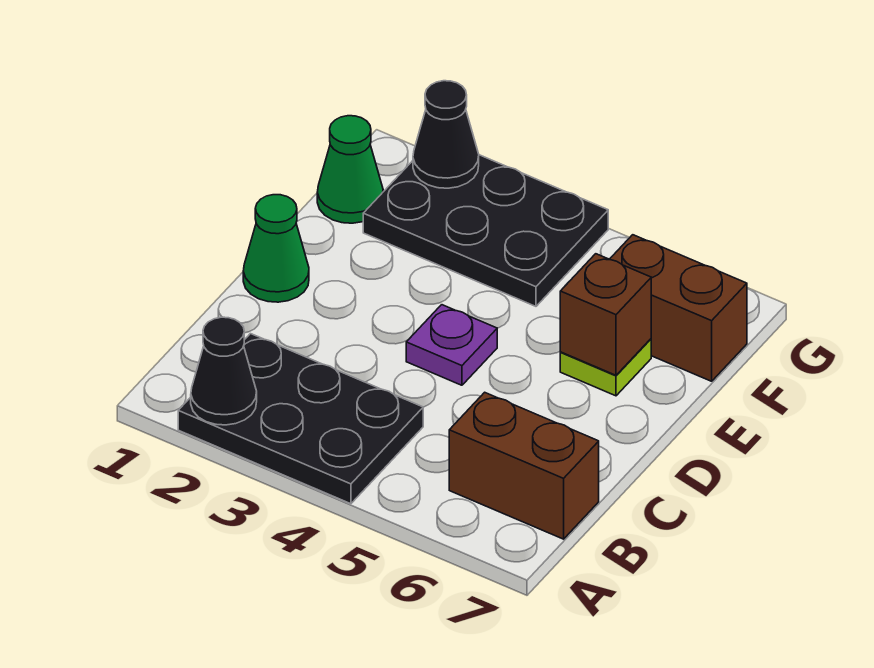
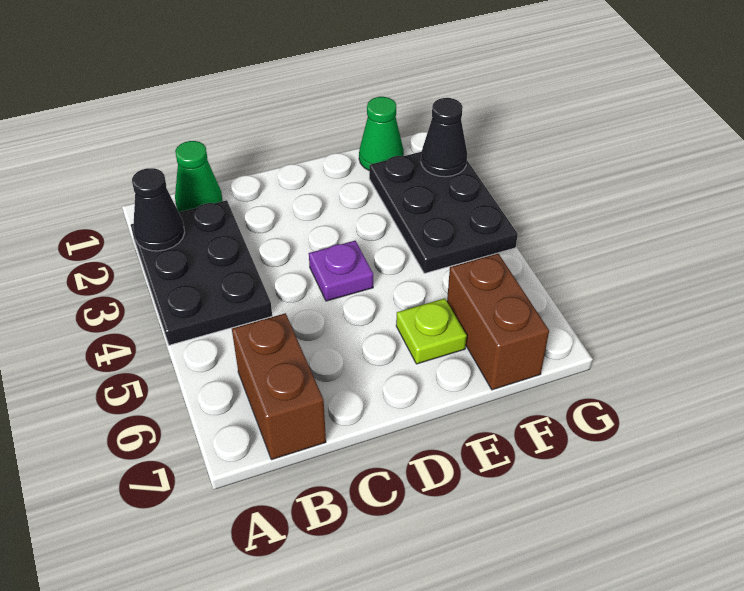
green 1x1 cone [243,195,309,302] -> green 1x1 cone moved to [175,141,223,212]
brown 1x1 brick [560,254,651,375] -> none

